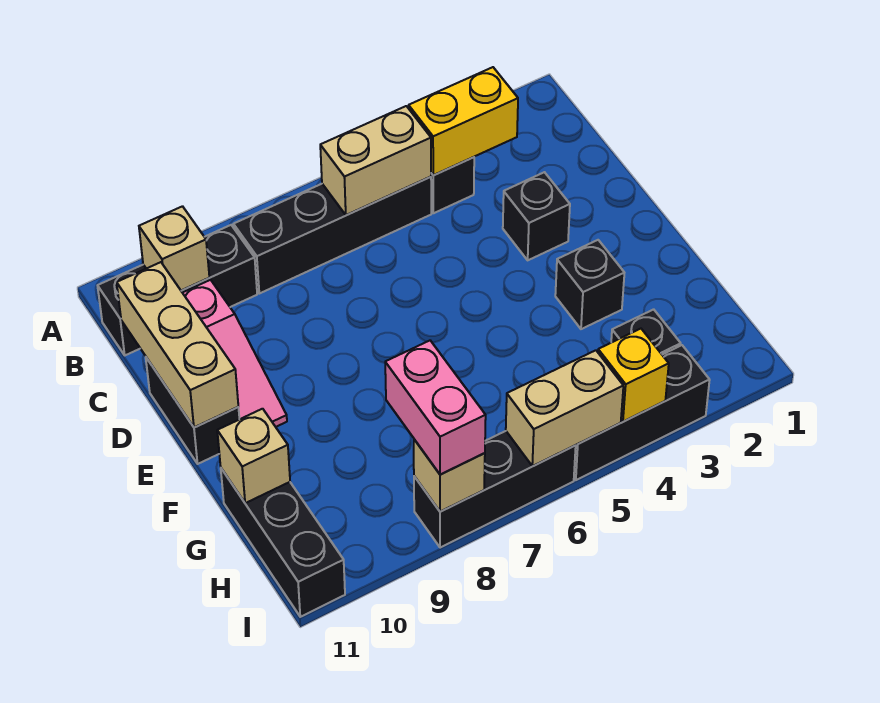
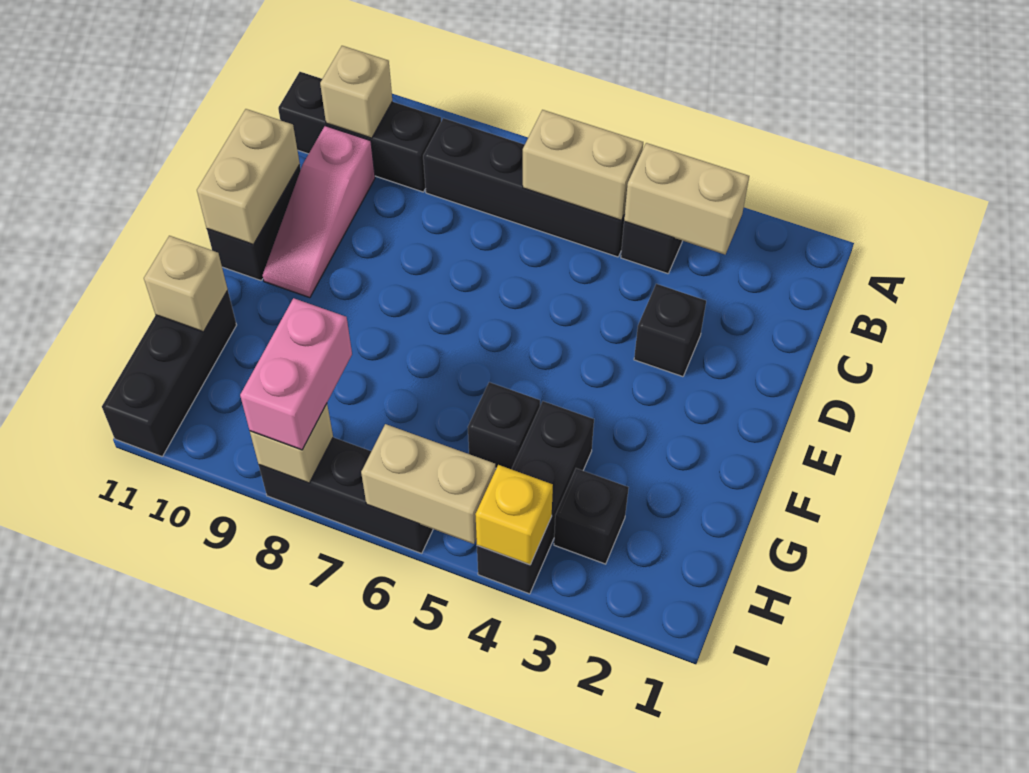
yellow 1x2 brick [409,67,518,175] -> tan 1x2 brick [624,143,749,254]
tan 1x3 brick [117,262,238,428] -> tan 1x2 brick [197,109,300,244]
black 1x1 brick [555,240,624,329] -> black 1x1 brick moved to [468,382,540,469]
black 1x3 brick [574,345,710,480] -> black 1x3 brick turned to [477,401,594,594]

